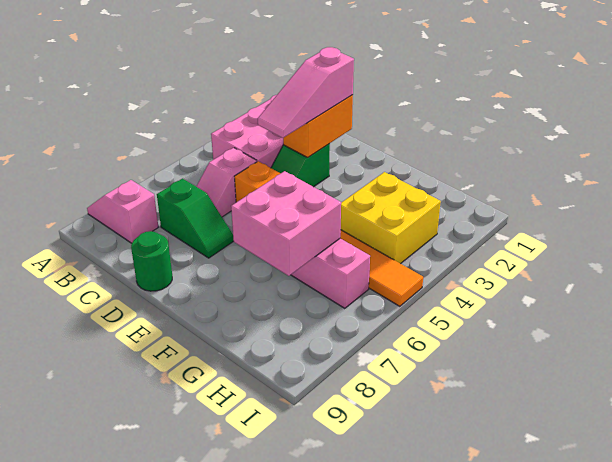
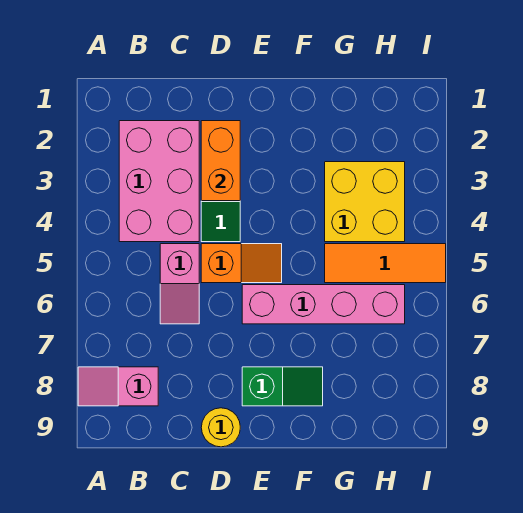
green 1x2 slope [157,179,234,258] -> green 1x2 slope moved to [242,367,323,406]
pink 1x3 slope [258,47,354,138] -> none
green 1x1 round brick [131,231,172,291] -> yellow 1x1 round brick [201,408,240,447]
pink 2x2 brick [231,171,341,276] -> none

